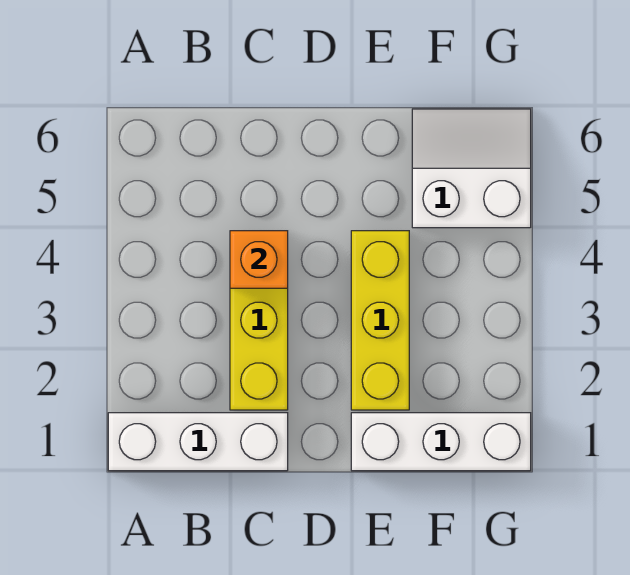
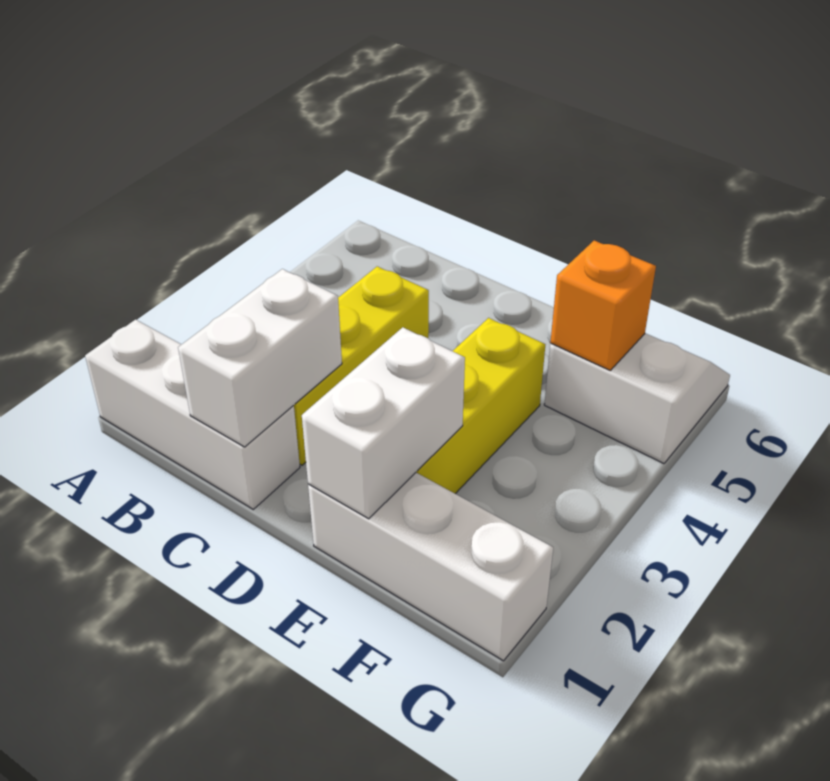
none -> white 1x2 brick [178,269,342,447]
orange 1x1 brick [230,231,288,288] -> orange 1x1 brick moved to [550,241,656,370]
none -> white 1x2 brick [302,327,465,519]

